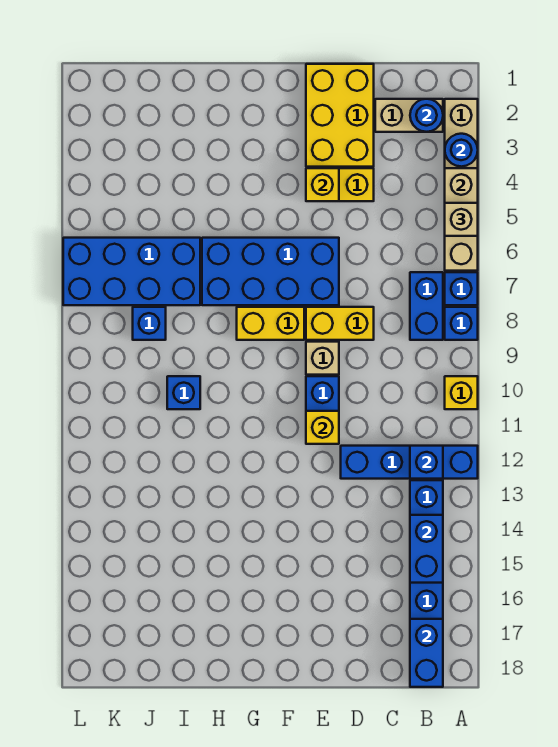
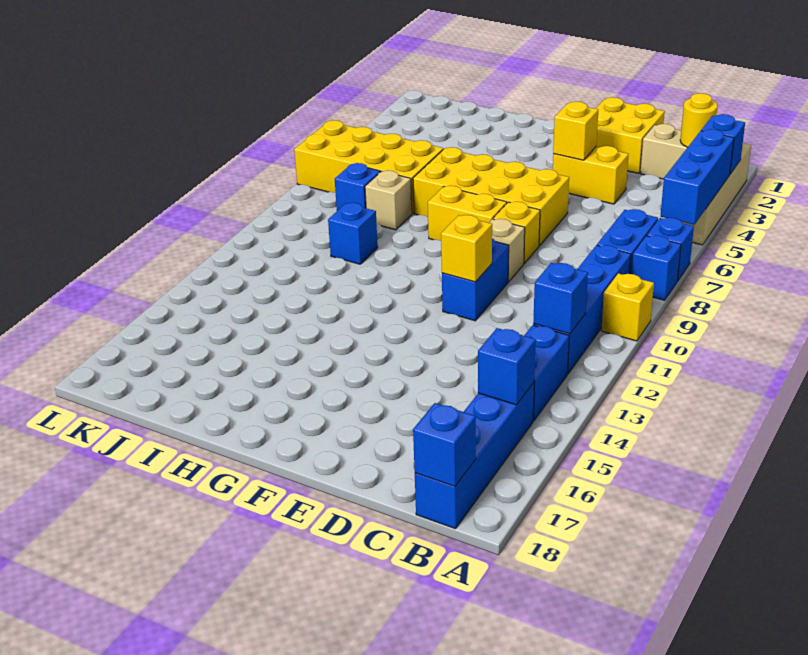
blue 1x1 round brick [445,134,478,167] -> blue 1x1 brick [701,114,745,174]
tan 1x3 brick [445,168,478,271] -> blue 1x3 brick [661,129,734,225]
tan 1x1 brick [445,203,478,236] -> tan 1x1 brick moved to [365,170,412,230]
blue 1x4 brick [341,446,478,479] -> blue 1x4 brick turned to [533,245,631,374]
blue 1x1 round brick [410,99,443,132] -> yellow 1x1 round brick [680,93,718,147]
blue 1x2 brick [410,515,443,583] -> blue 1x1 brick [478,328,536,405]
blue 1x2 brick [410,619,443,687] -> blue 1x1 brick [413,403,476,486]
yellow 2x3 brick [306,64,374,167] -> yellow 2x2 brick [596,97,665,173]
yellow 1x2 brick [306,307,374,340] -> yellow 1x1 brick [493,202,540,264]
blue 2x4 brick [202,238,339,305] -> yellow 2x4 brick [413,147,569,246]
blue 2x4 brick [63,238,200,305] -> yellow 2x4 brick [294,120,443,213]

